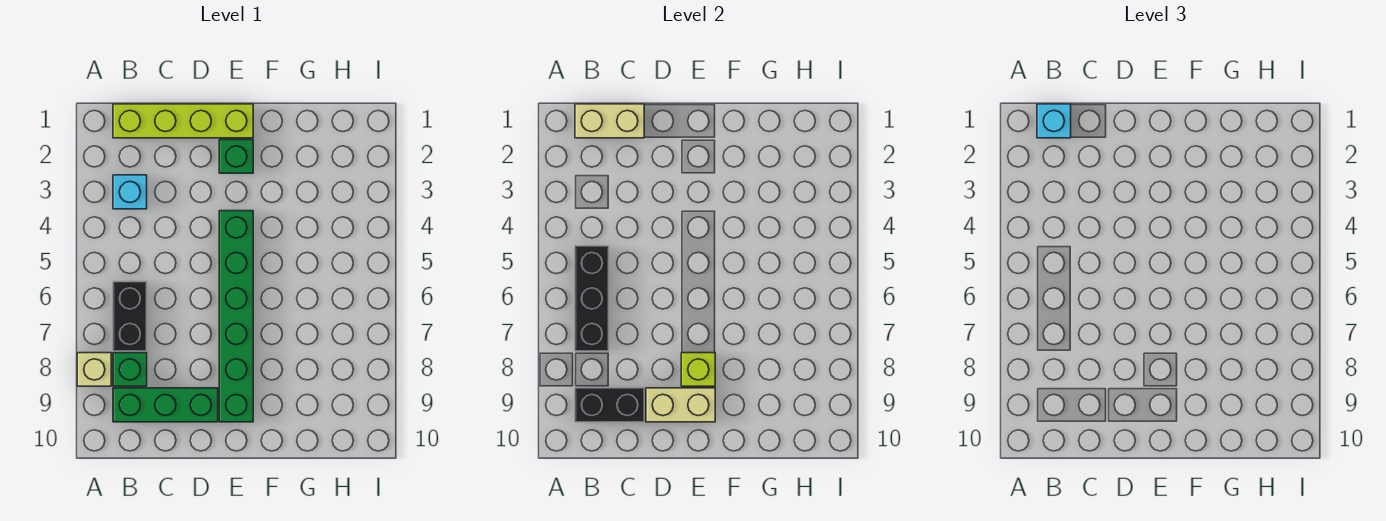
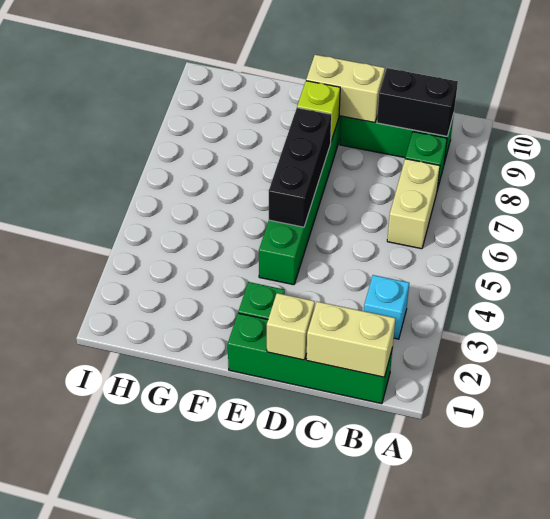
tan 1x1 brick [77,353,111,386] -> tan 1x1 brick moved to [267,293,315,360]
lime 1x4 brick [113,104,253,138] -> green 1x4 brick [228,313,393,404]
cyan 1x1 brick [1037,104,1071,138] -> none
black 1x3 brick [575,246,609,351] -> black 1x3 brick moved to [269,108,332,227]
black 1x2 brick [113,282,147,351] -> tan 1x2 brick [387,159,440,249]

